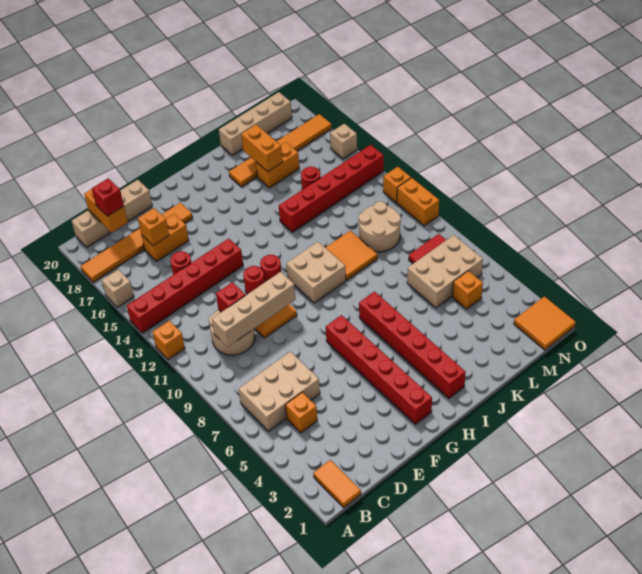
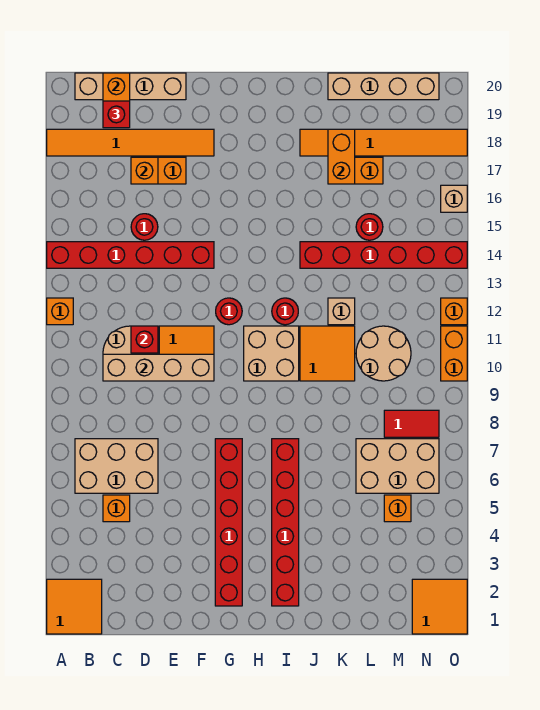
tan 1x1 brick [102,269,134,307] -> tan 1x1 brick moved to [328,298,355,325]
orange 1x2 tile [313,460,361,507] -> orange 2x2 tile [47,579,102,634]
red 1x1 round brick [243,266,265,294] -> red 1x1 round brick moved to [272,298,298,325]

